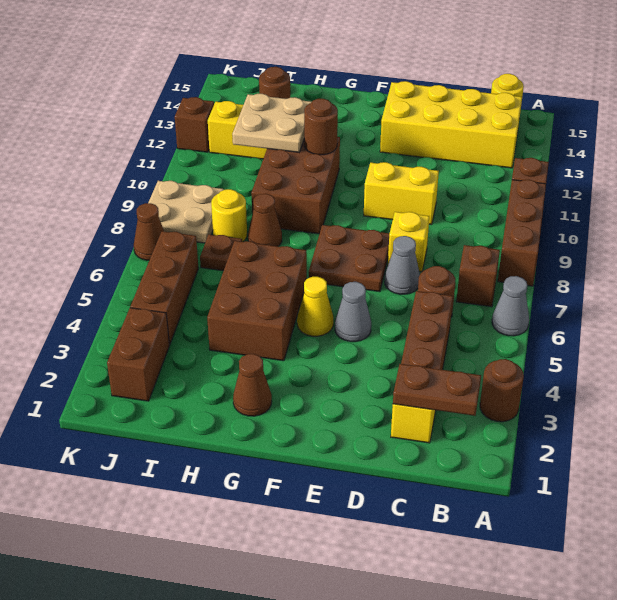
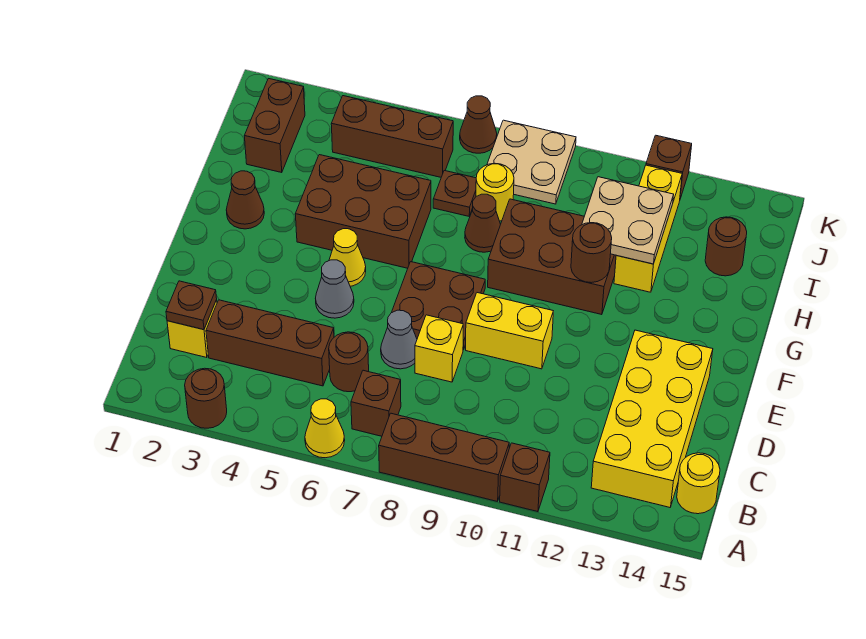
grey 1x1 cone [492,276,529,336] -> yellow 1x1 cone [305,399,345,458]
brown 1x2 plate [393,364,481,416] -> brown 1x1 plate [166,281,217,330]
yellow 1x2 brick [364,162,439,225] -> yellow 1x2 brick turned to [466,293,553,369]
brown 1x2 brick [107,308,170,401] -> brown 1x2 brick turned to [244,79,305,173]

